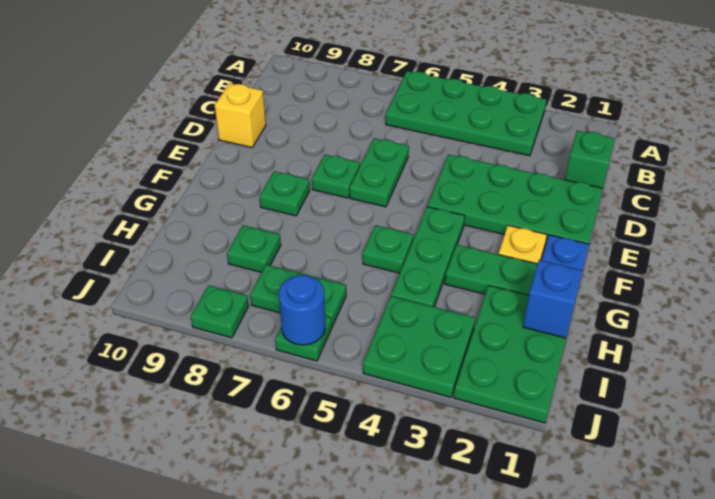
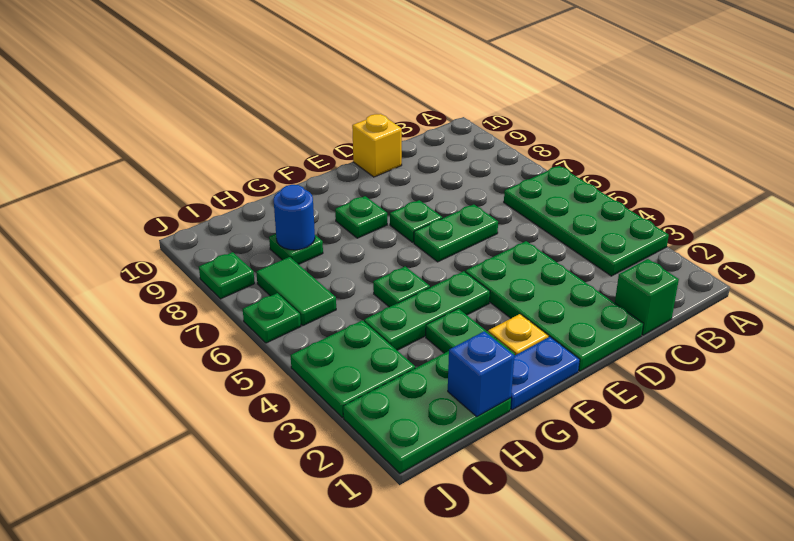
green 1x2 plate [250,265,346,326] -> green 1x2 tile [256,257,336,325]
blue 1x1 round brick [279,275,325,345] -> blue 1x1 round brick moved to [273,185,315,250]

